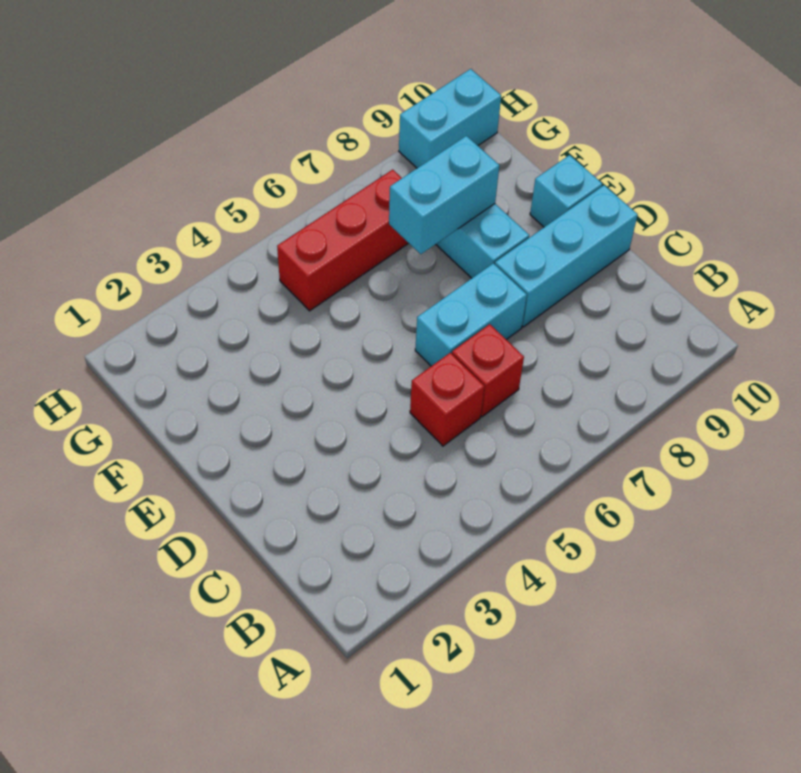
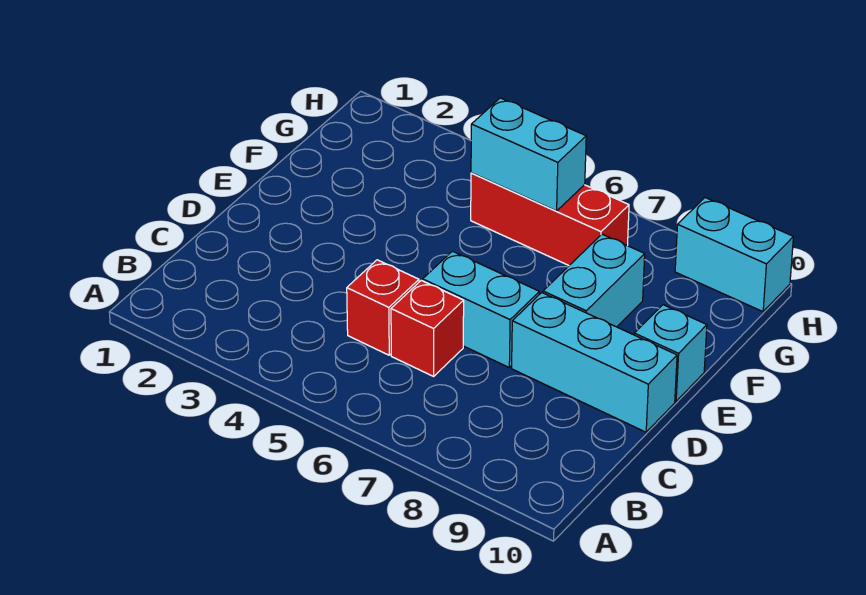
cyan 1x2 brick [389,136,499,254] -> cyan 1x2 brick moved to [471,98,586,211]

